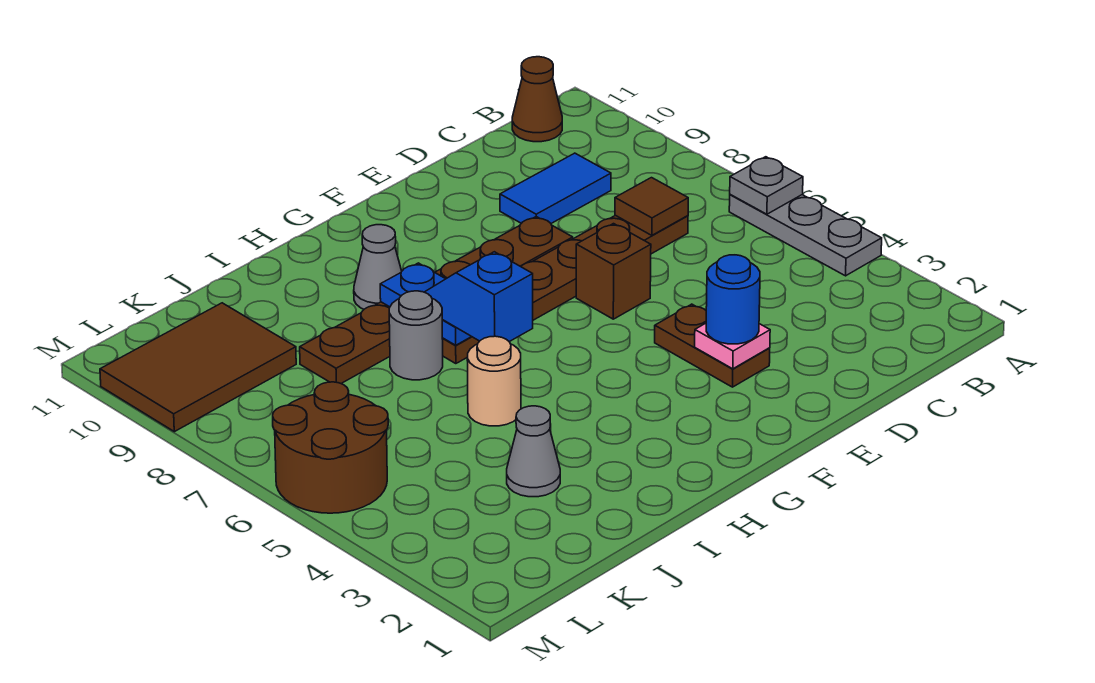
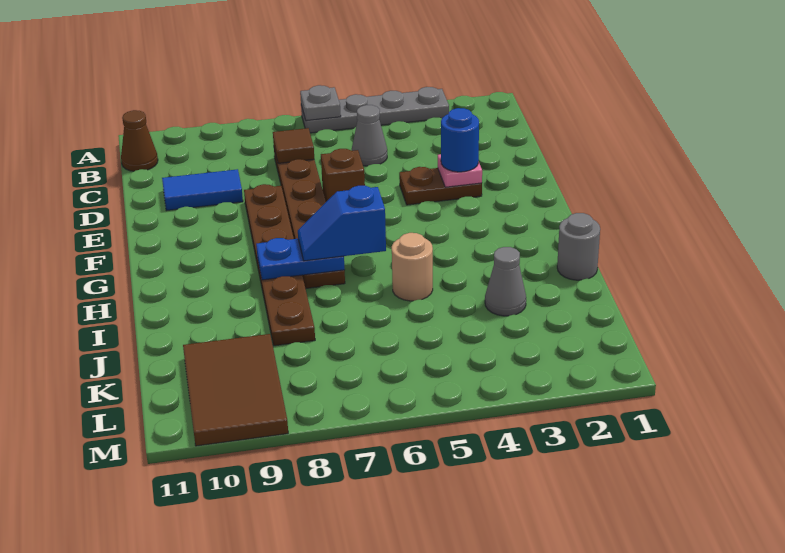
grey 1x3 plate [729,195,882,276] -> grey 1x4 plate [301,87,449,133]
blue 1x2 tile [500,153,611,223] -> blue 1x2 tile turned to [162,169,243,211]
grey 1x1 cone [354,225,402,309] -> grey 1x1 cone moved to [352,105,387,166]
grey 1x1 round brick [389,291,443,380] -> grey 1x1 round brick moved to [557,213,600,280]
brown 2x2 round brick [273,382,388,513] -> none

